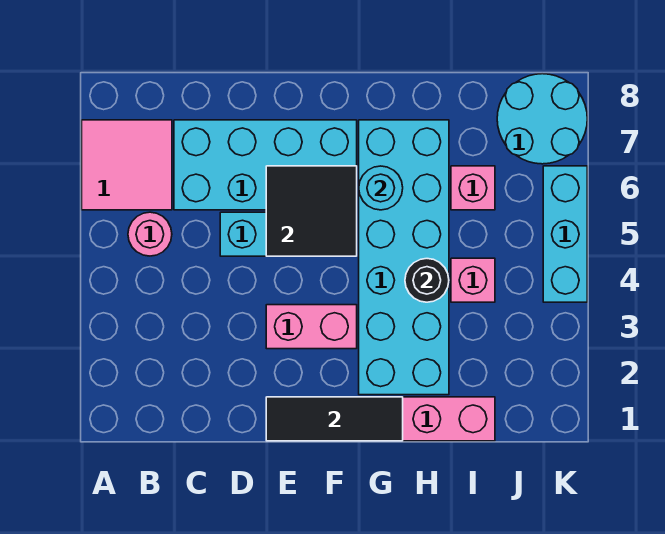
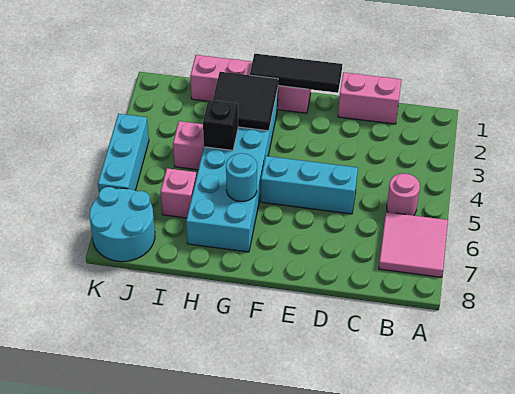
cyan 2x4 brick [174,120,357,210] -> none
pink 1x2 brick [266,305,357,349] -> pink 1x2 brick moved to [338,72,401,124]
black 2x2 tile [266,166,357,256] -> black 2x2 tile moved to [213,72,278,131]
black 1x1 round brick [405,259,449,302] -> black 1x1 brick [203,100,238,150]

